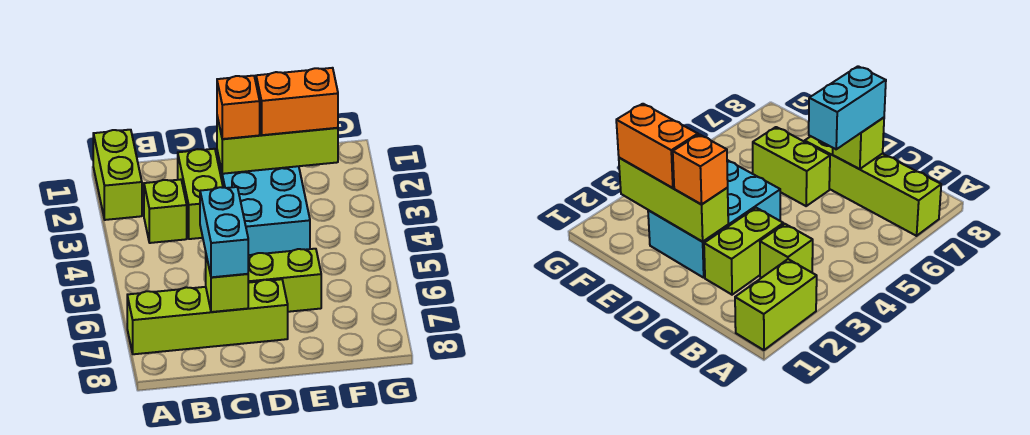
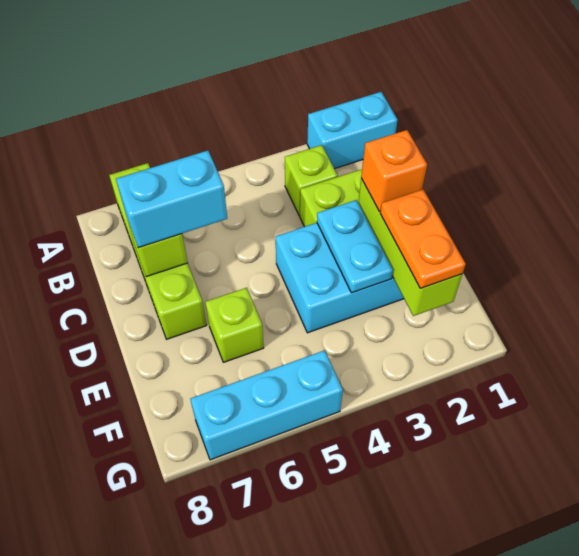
lime 1x2 brick [93,130,142,220] -> cyan 1x2 brick [307,92,398,169]
none -> cyan 1x2 plate [317,200,393,293]
lime 1x2 brick [248,249,321,312] -> lime 1x1 brick [205,288,264,362]
orange 1x2 brick [256,68,338,135] -> orange 1x2 plate [380,190,466,288]
none -> cyan 1x3 brick [190,350,343,460]

